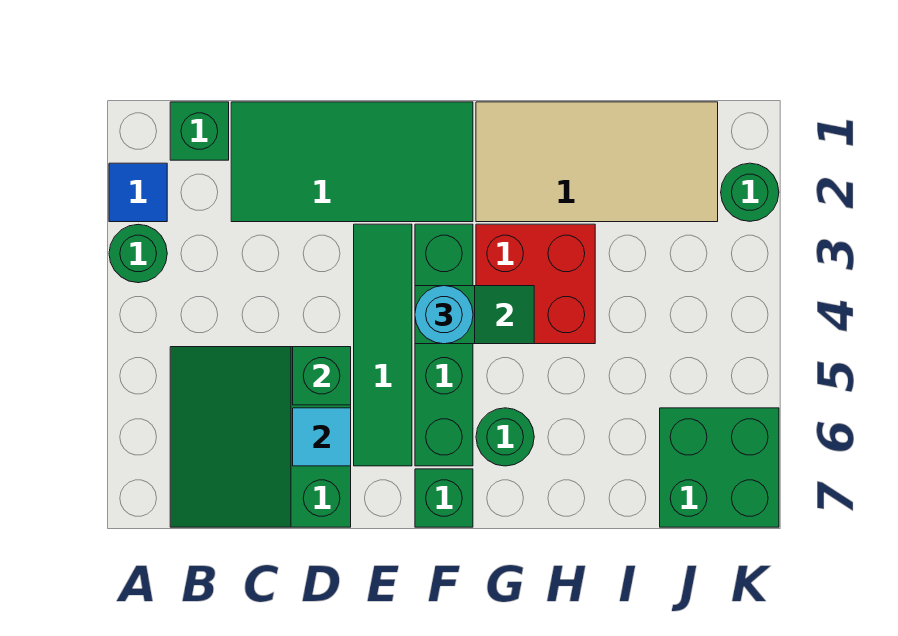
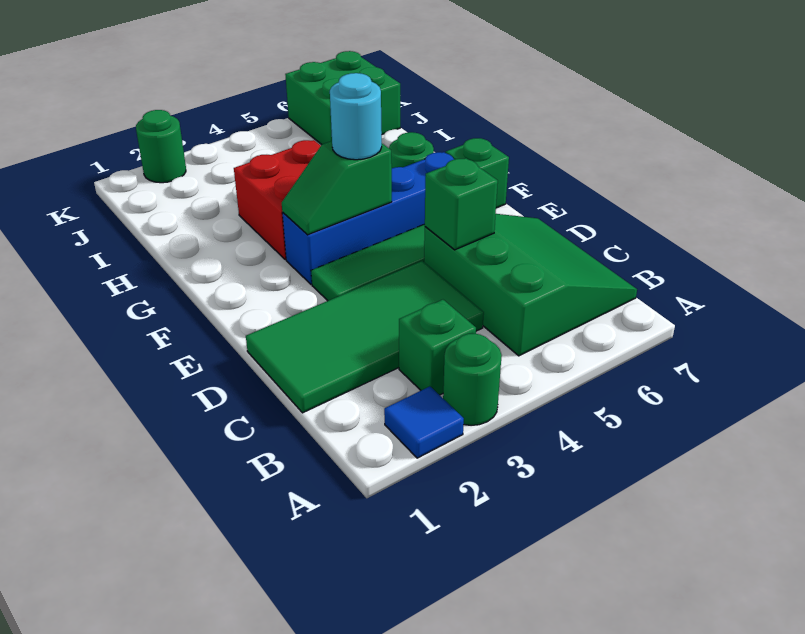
green 1x1 brick [170,102,229,160] -> green 1x1 brick moved to [399,300,476,395]
green 3x3 slope [170,347,351,527] -> green 3x3 slope turned to [424,214,637,356]
green 2x4 tile [231,102,473,222] -> green 2x4 tile turned to [246,261,484,413]
cyan 1x1 tile [293,408,351,466] -> none
green 1x4 brick [415,224,473,466] -> blue 1x4 brick [282,152,454,284]
green 1x2 slope [415,286,534,344] -> green 1x2 slope turned to [282,141,392,235]
tan 2x4 tile [476,102,718,222] -> none

